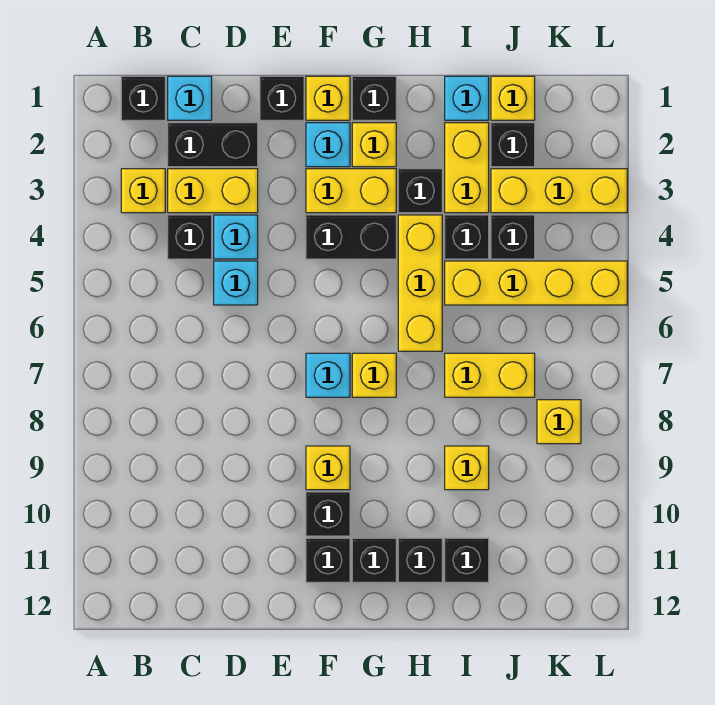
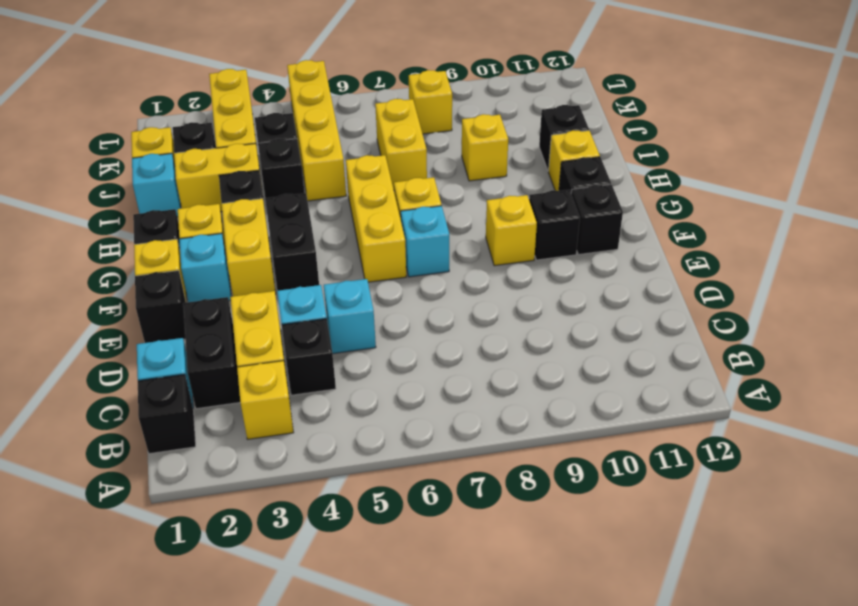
yellow 1x3 brick [398,215,442,351] -> yellow 1x3 brick turned to [346,155,406,282]
black 1x1 brick [398,538,442,582] -> yellow 1x1 brick [548,130,600,191]

